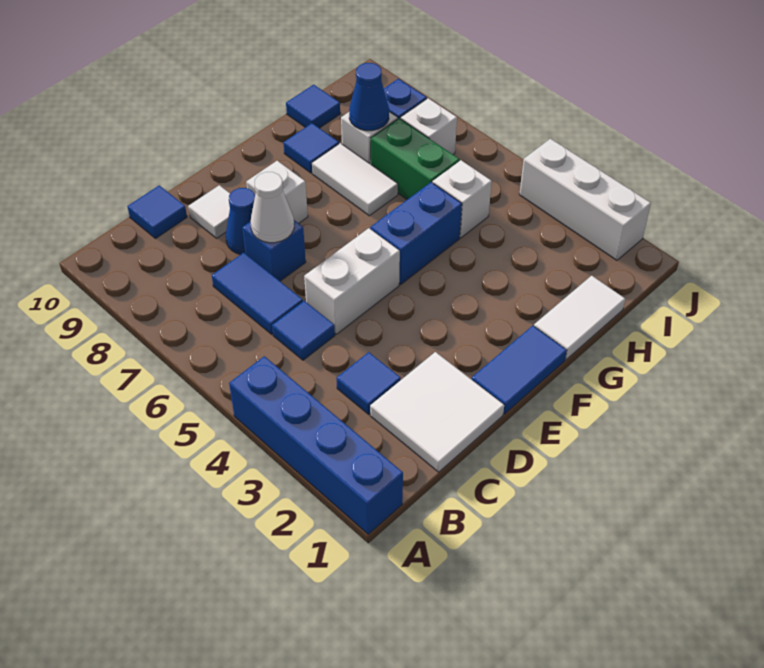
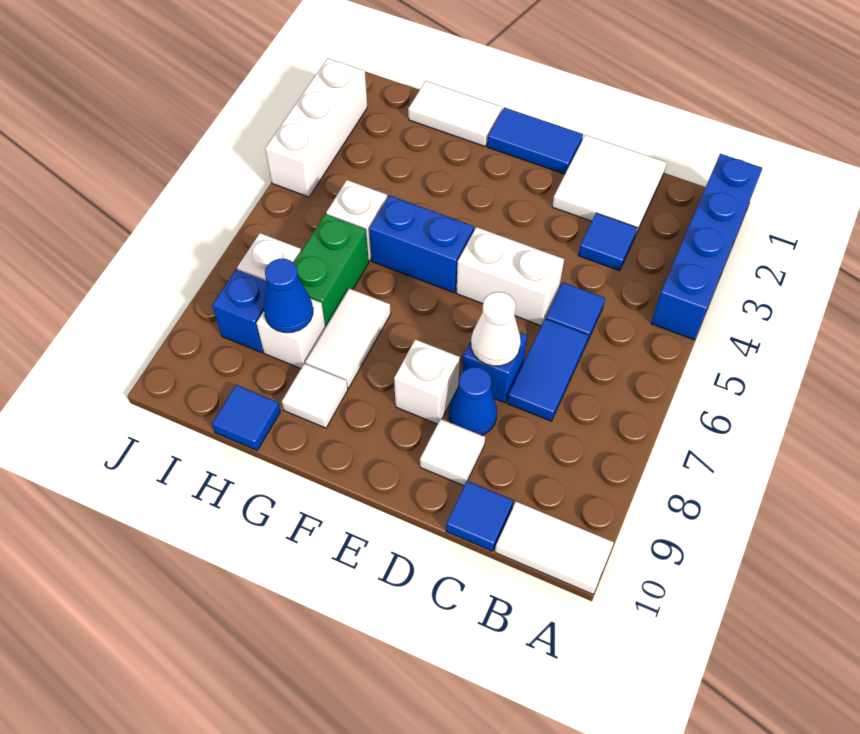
none -> white 1x2 tile [495,502,614,594]
blue 1x1 tile [283,123,339,173] -> white 1x1 tile [282,364,348,428]

